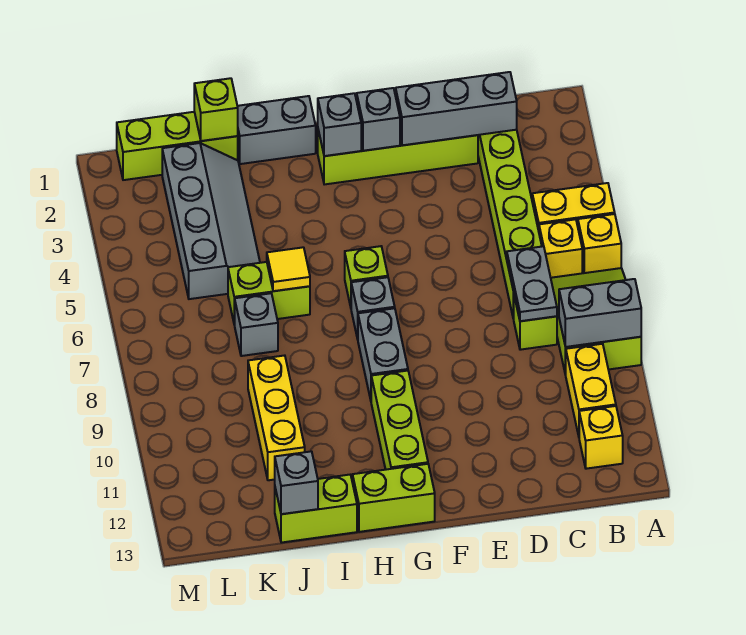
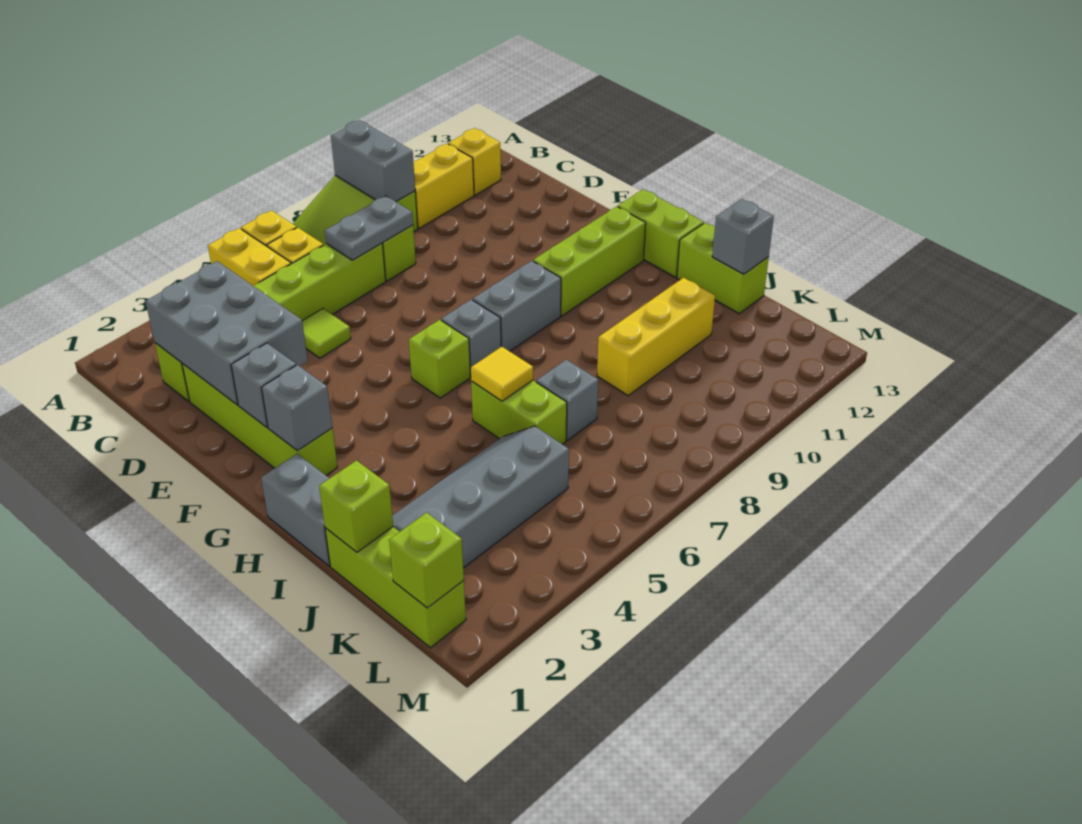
grey 1x3 brick [396,72,517,145] -> grey 2x3 brick [146,261,308,405]
none -> lime 1x1 tile [302,309,351,358]
none -> lime 1x1 brick [389,513,464,608]

